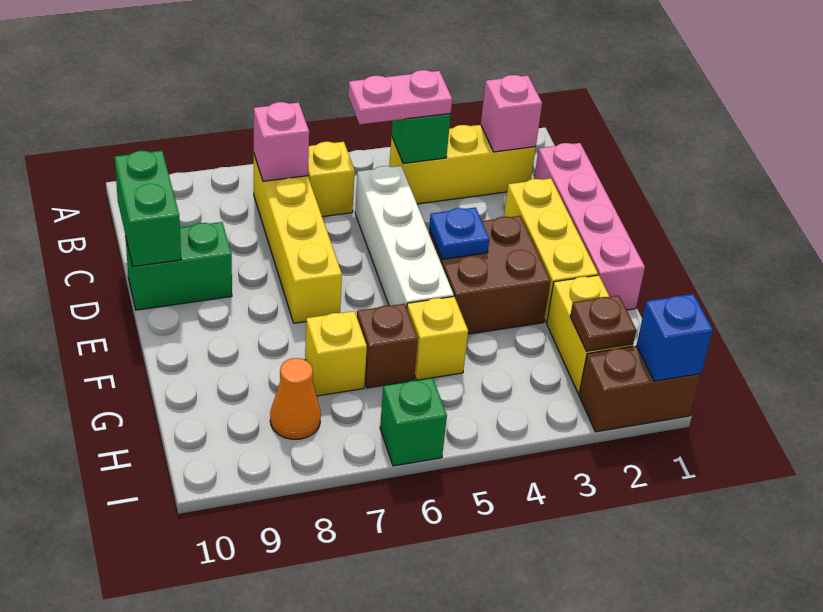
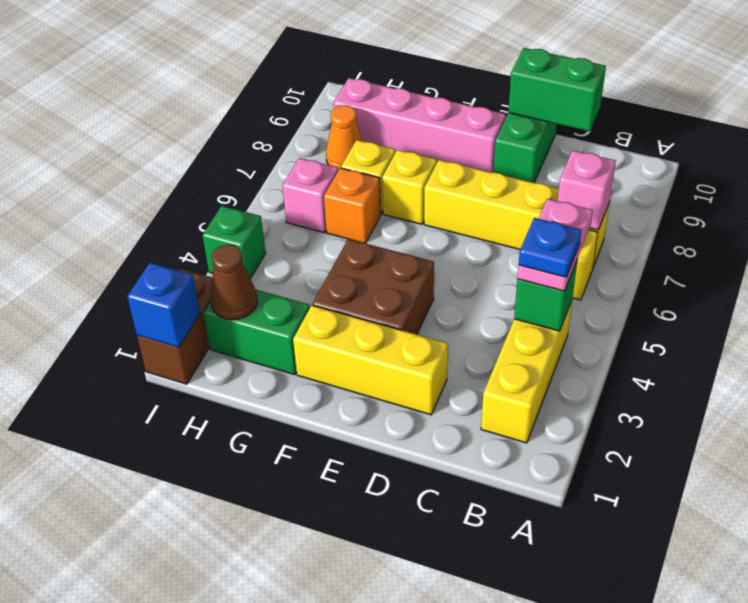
pink 1x1 brick [481,75,542,152] -> pink 1x1 brick moved to [282,158,338,233]
pink 1x4 brick [534,143,645,310] -> pink 1x4 brick moved to [334,78,506,173]
white 1x4 brick [355,166,454,308] -> none
blue 1x1 plate [429,207,489,259] -> blue 1x1 plate moved to [519,218,581,277]
yellow 1x2 brick [547,275,633,394] -> green 1x2 brick [203,290,310,375]
yellow 1x1 brick [407,296,468,380] -> yellow 1x1 brick moved to [382,150,437,224]
brown 1x1 brick [357,304,418,388] -> orange 1x1 brick [324,168,381,243]
brown 1x1 plate [570,295,636,351] -> brown 1x1 cone [210,245,257,320]
green 1x1 brick [380,378,447,466] -> green 1x1 brick moved to [203,206,266,279]

